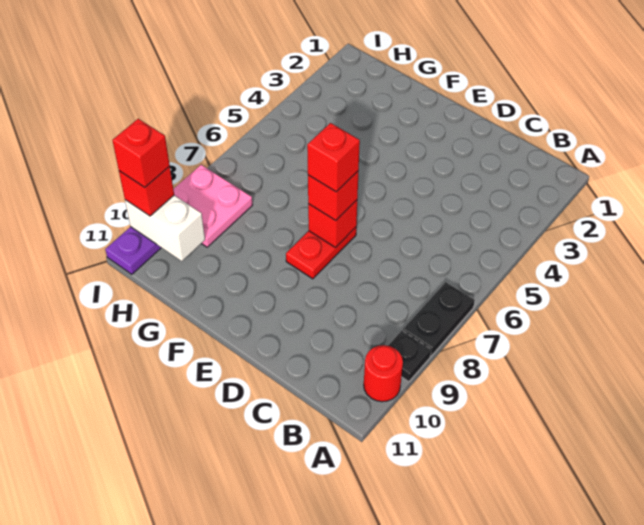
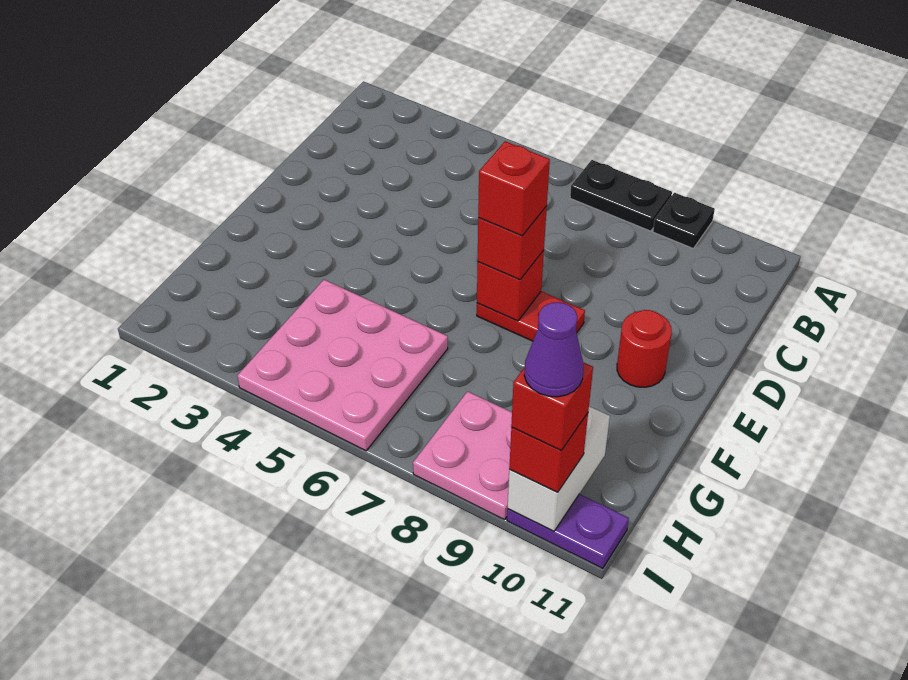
red 1x1 round brick [364,345,403,402] -> red 1x1 round brick moved to [617,310,672,387]
none -> pink 3x3 plate [237,280,448,451]
none -> purple 1x1 cone [524,302,584,397]

